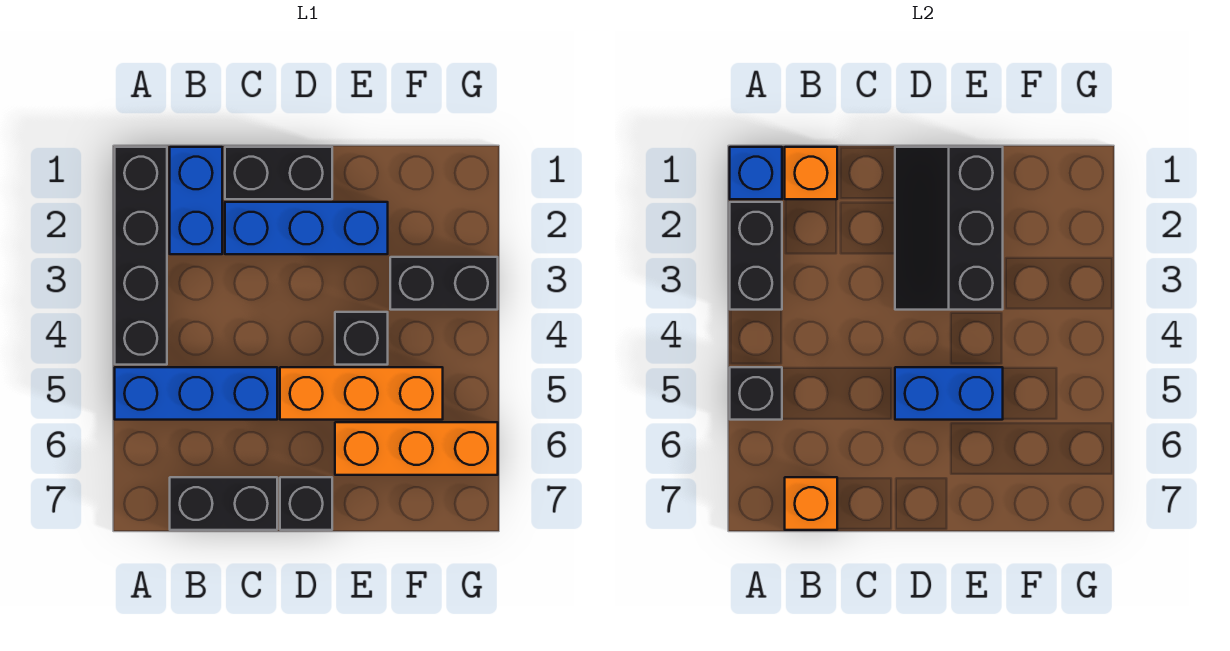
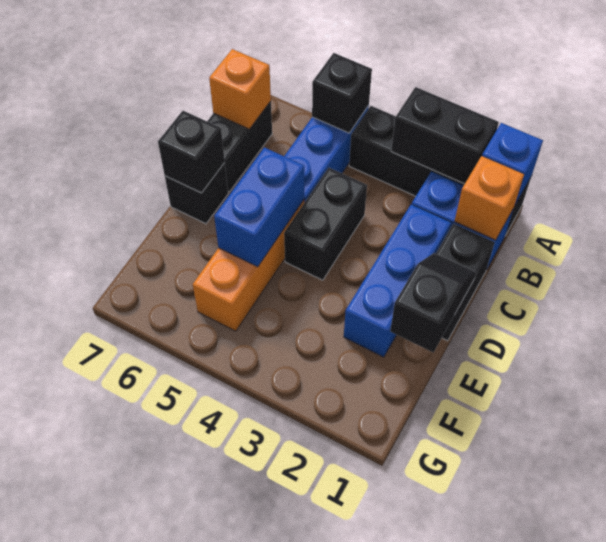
black 2x3 slope [895,147,1003,310] -> black 1x2 slope [390,253,476,353]
black 1x1 brick [335,312,388,365] -> black 1x1 brick moved to [158,111,225,193]
orange 1x3 brick [335,422,498,475] -> none
black 1x2 brick [390,257,498,310] -> black 1x2 brick moved to [284,168,367,280]

